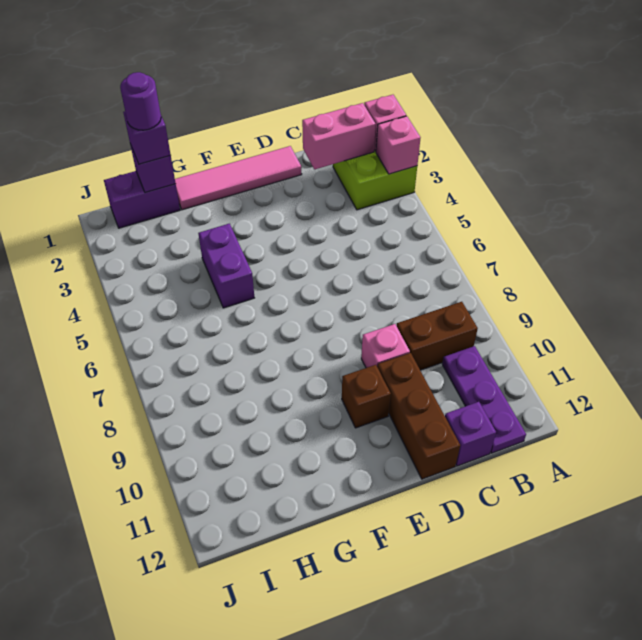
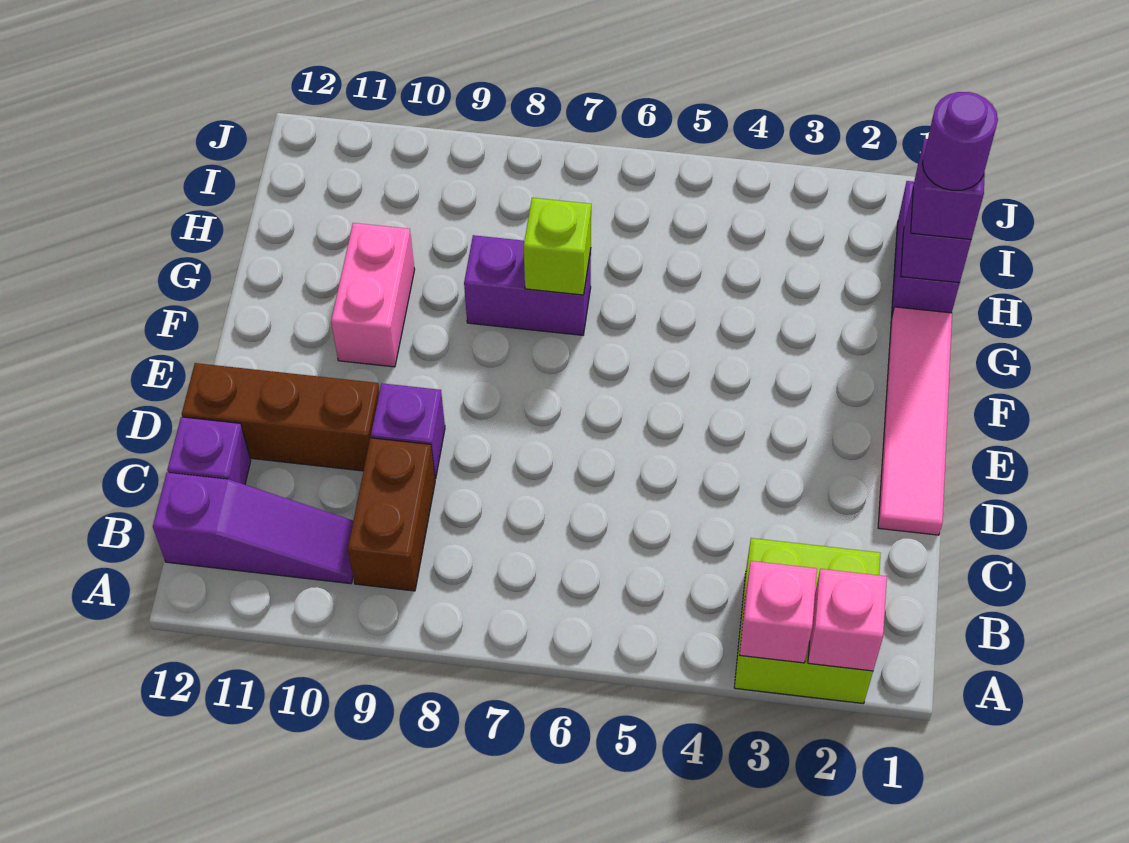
pink 1x2 brick [302,103,376,169] -> pink 1x2 brick moved to [331,223,415,367]
purple 1x3 plate [442,346,526,453] -> purple 1x3 slope [153,472,353,584]
pink 1x1 brick [361,324,410,368] -> purple 1x1 brick [371,383,445,479]
brown 1x1 brick [342,365,391,428] -> none
purple 1x2 brick [198,224,254,308] -> purple 1x2 brick moved to [464,235,591,335]
none -> lime 1x1 brick [524,198,591,295]

